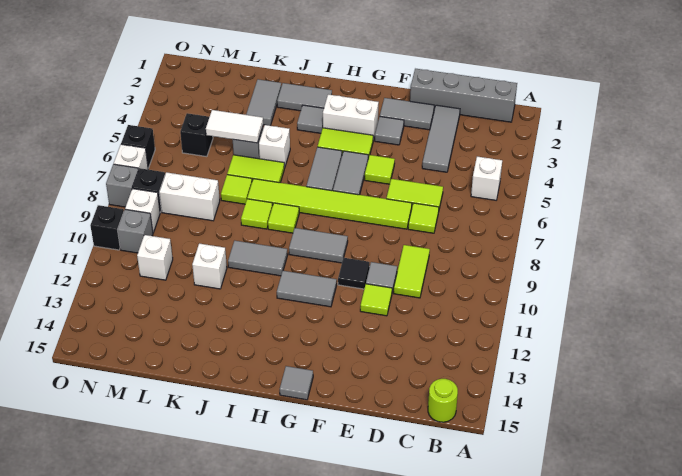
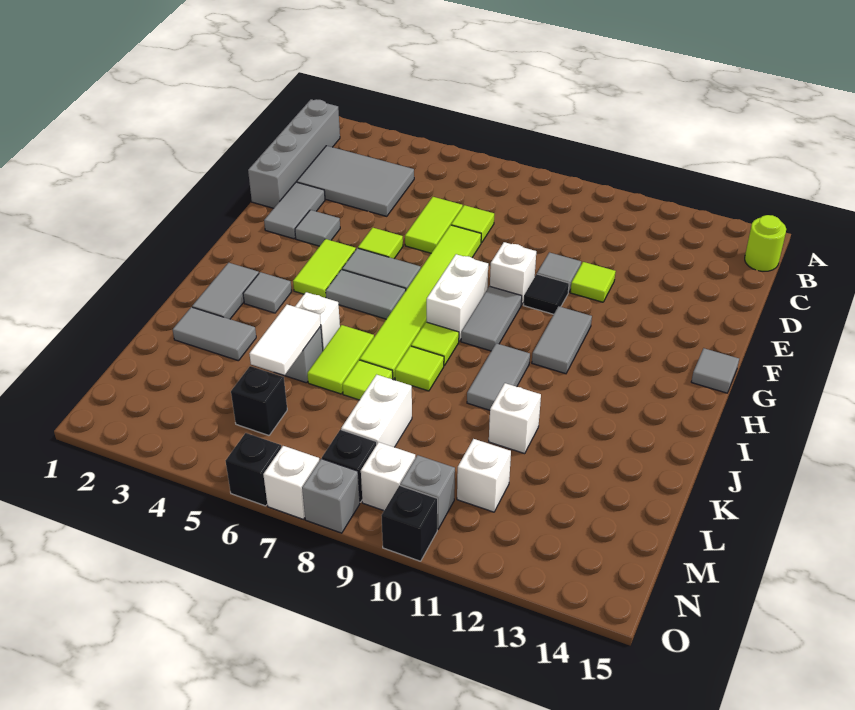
white 1x1 brick [471,157,502,200] -> white 1x1 brick moved to [490,242,536,305]
grey 1x3 tile [422,105,460,172] -> grey 2x3 tile [297,146,414,216]
lime 1x2 tile [394,245,430,298] -> none
white 1x2 brick [323,94,379,141] -> white 1x2 brick moved to [427,254,488,341]

